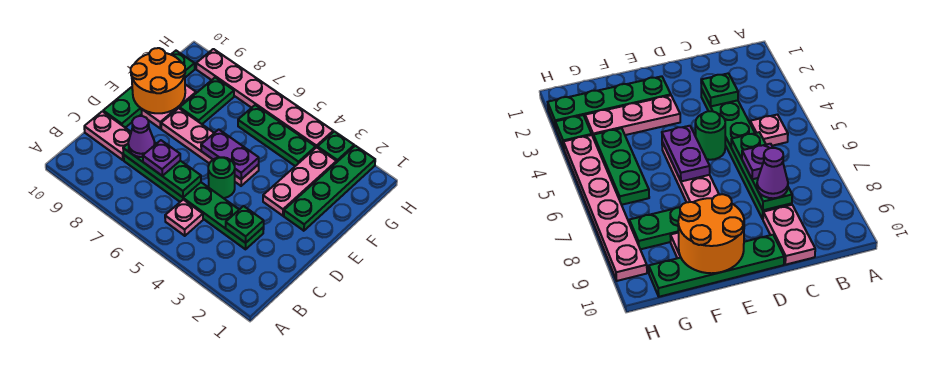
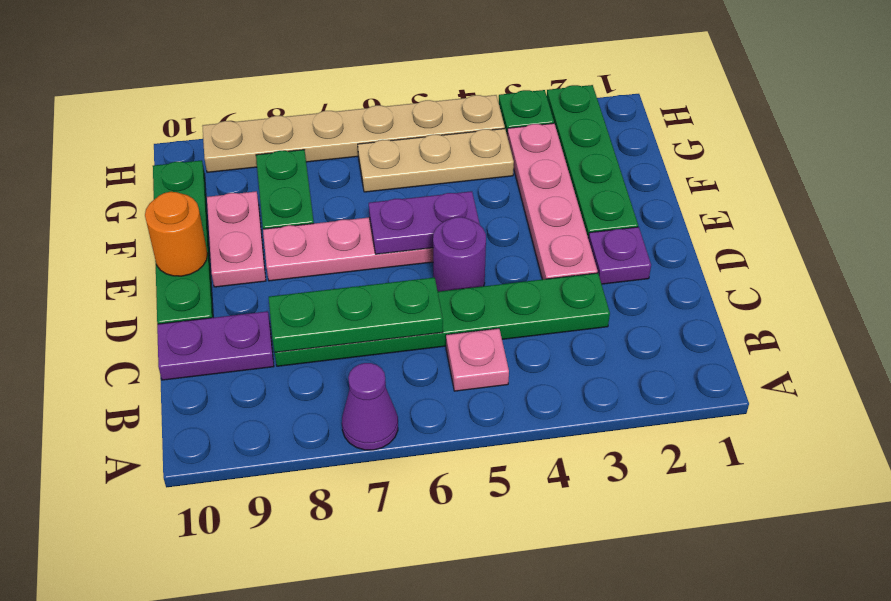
green 1x1 plate [226,206,264,243] -> none
purple 1x1 plate [143,140,180,176] -> purple 1x1 plate moved to [588,227,651,284]
purple 1x1 cone [128,116,155,157] -> purple 1x1 cone moved to [342,363,398,450]
pink 1x2 plate [84,111,131,160] -> purple 1x2 plate [157,311,274,380]
green 1x1 round brick [208,157,235,198] -> purple 1x1 round brick [433,217,486,292]
pink 1x3 plate [263,147,337,216] -> pink 1x4 plate [507,123,598,279]
orange 2x2 round brick [131,48,185,113] -> orange 1x1 round brick [145,192,208,276]
green 1x3 plate [238,105,316,166] -> tan 1x3 plate [358,129,514,192]
pink 1x6 plate [196,49,333,147] -> tan 1x6 plate [202,95,505,172]

